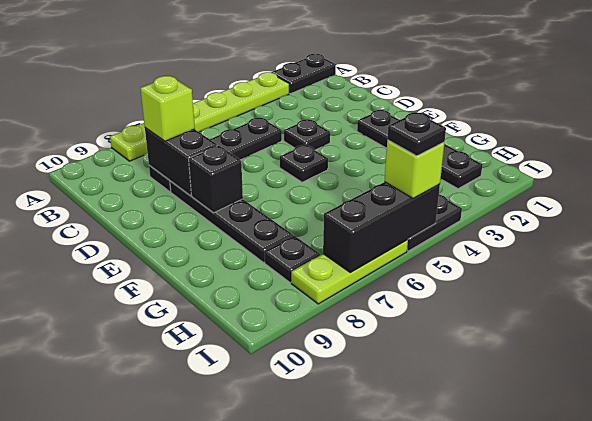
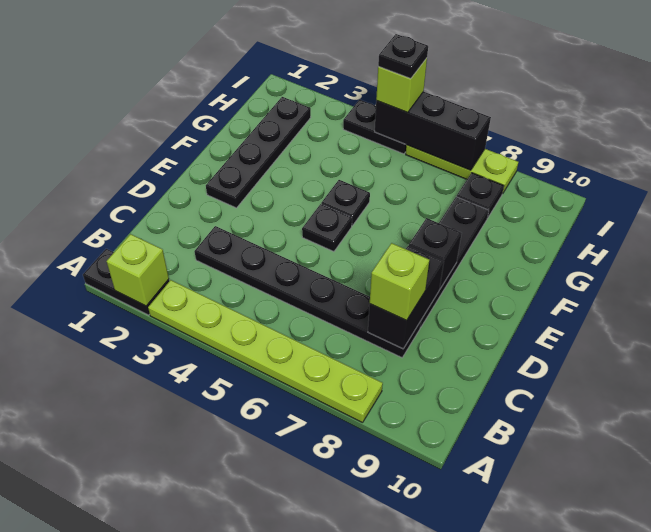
none -> lime 1x1 brick [107,234,169,306]
black 1x4 plate [149,118,282,192] -> black 1x6 plate [194,226,421,358]
black 1x1 plate [284,119,330,150] -> black 1x1 plate moved to [321,180,370,226]

